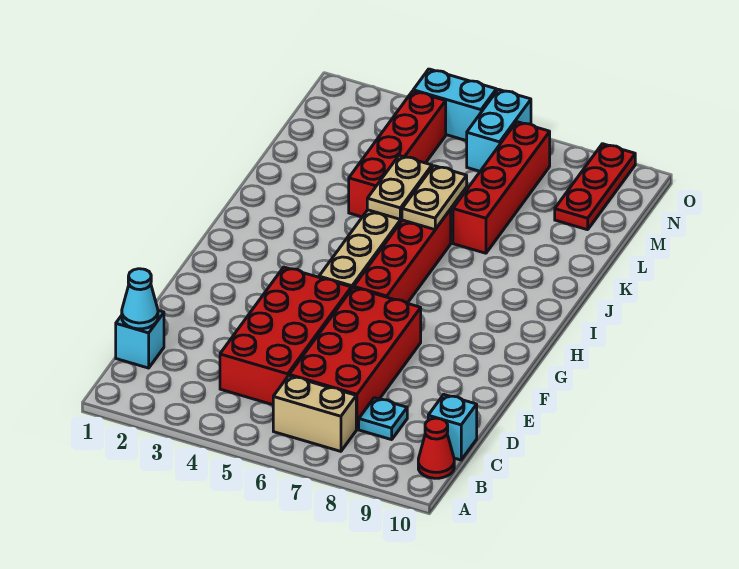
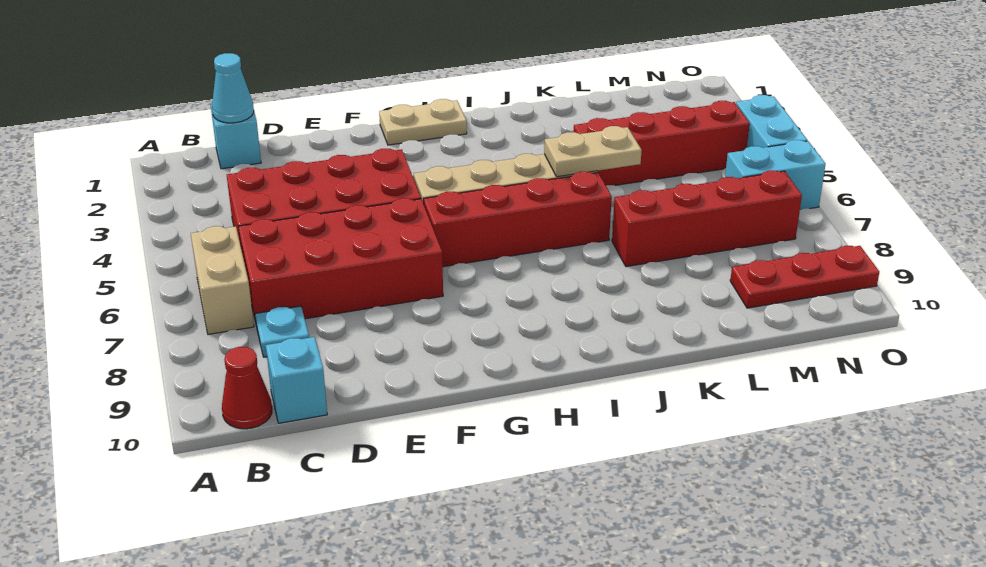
tan 1x2 plate [402,166,467,230] -> tan 1x2 plate moved to [379,99,467,145]

